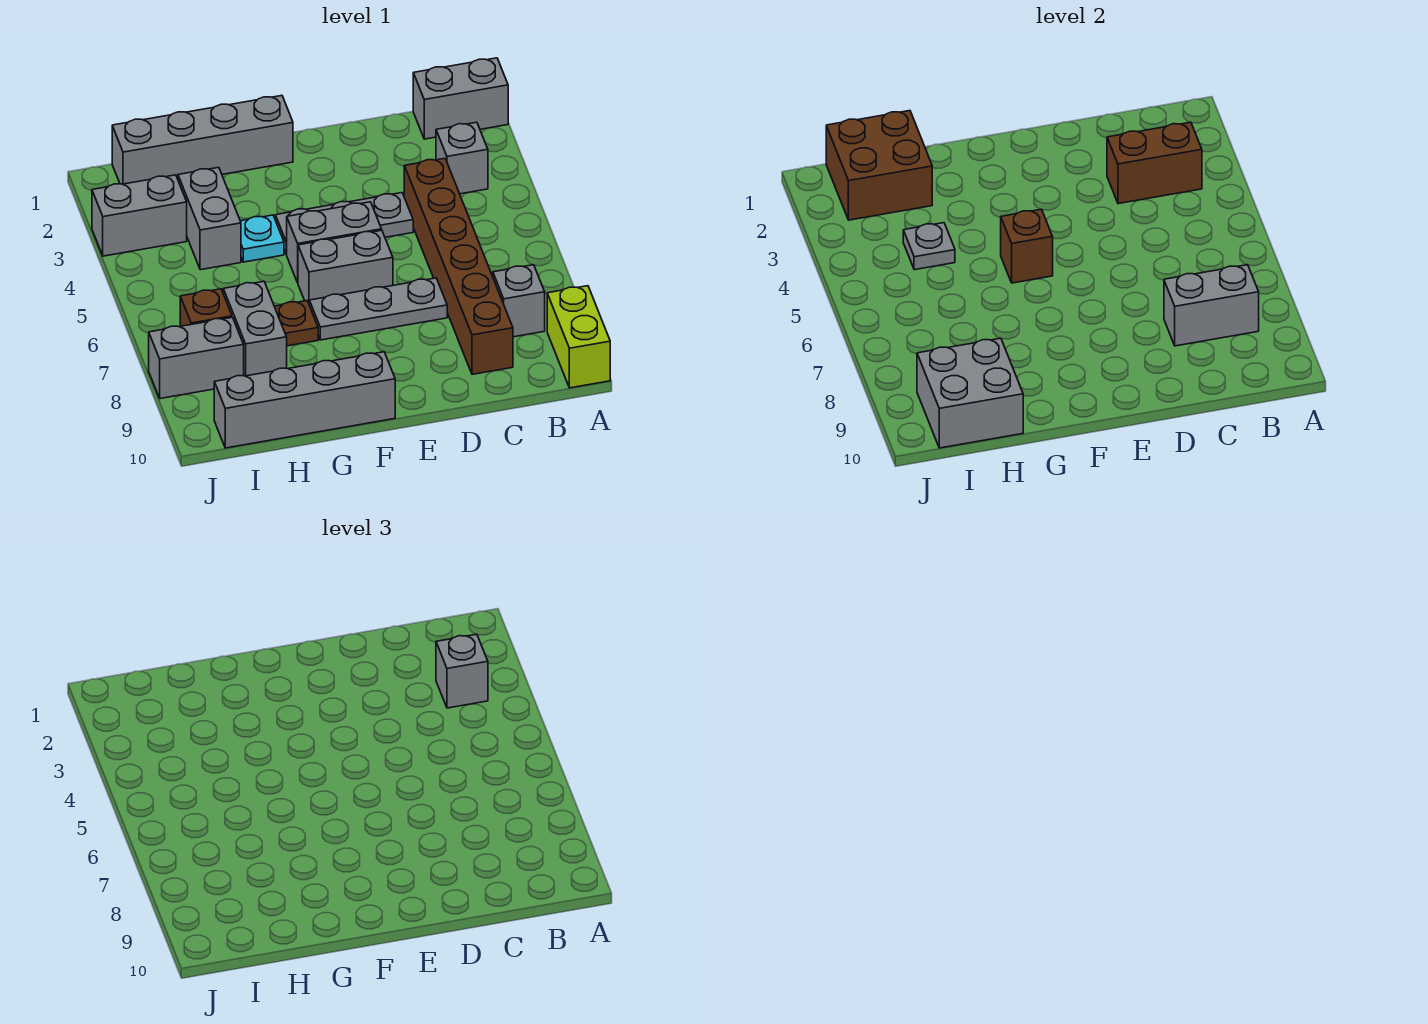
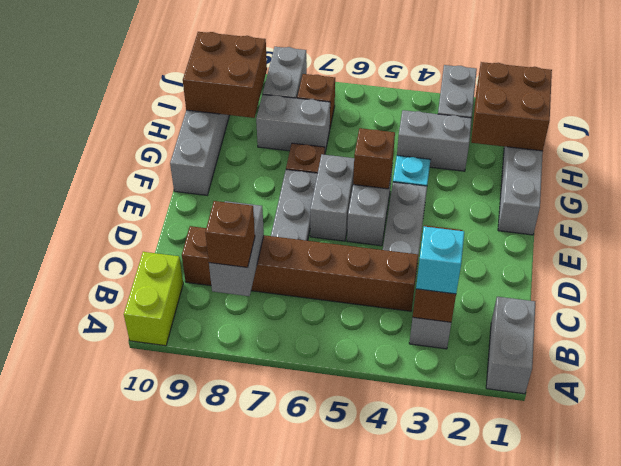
lime 1x2 brick [547,286,610,388] -> lime 1x2 brick turned to [124,252,183,346]
grey 1x1 brick [436,634,488,708] -> cyan 1x1 brick [416,227,464,294]
grey 1x1 brick [493,265,545,337] -> none
none -> brown 1x1 brick [205,201,255,267]
grey 1x1 plate [903,223,955,270] -> none
grey 2x2 brick [917,338,1023,448] -> brown 2x2 brick [183,32,267,118]

